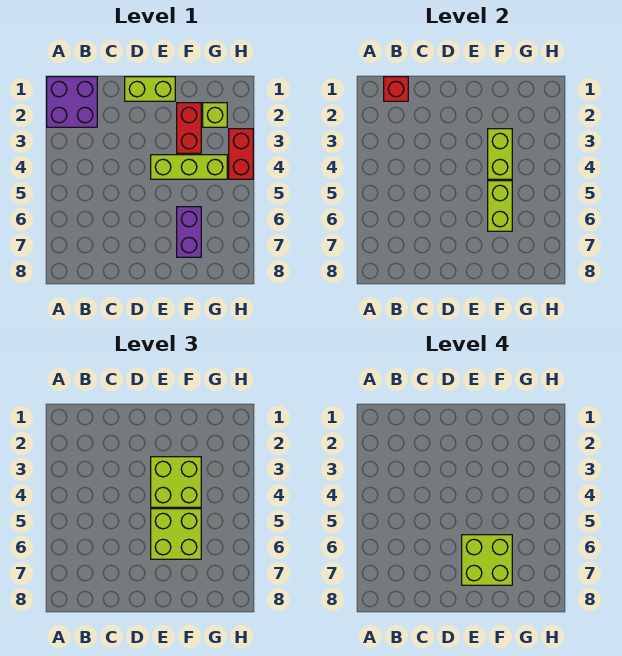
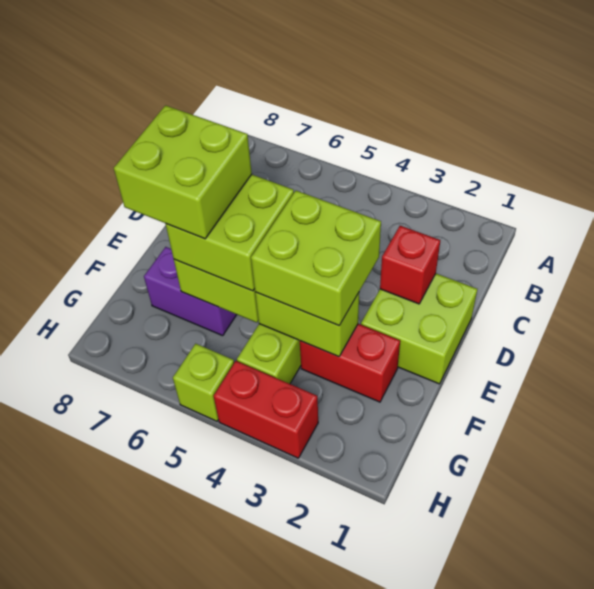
purple 2x2 brick [47,77,97,127] -> none
red 1x1 brick [384,77,408,101] -> red 1x1 brick moved to [380,226,440,304]
lime 1x2 brick [125,77,175,101] -> lime 2x2 brick [361,274,477,384]
lime 1x1 brick [203,103,227,127] -> lime 1x1 brick moved to [173,344,234,421]

